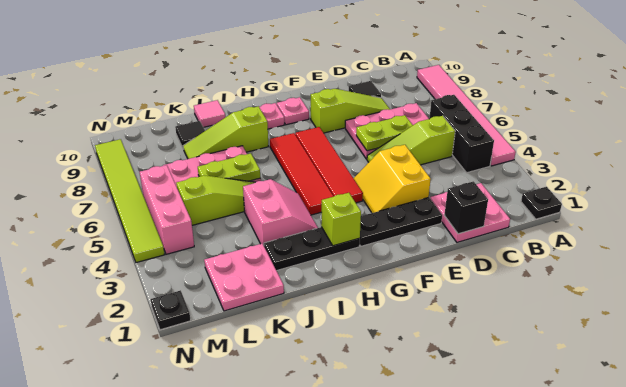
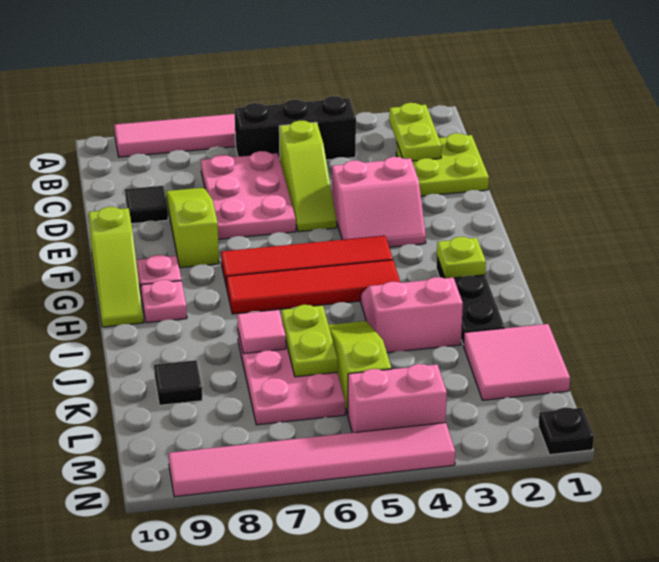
black 1x1 plate [521,187,562,219] -> none
pink 2x2 plate [430,183,510,242] -> lime 2x2 plate [396,133,489,196]
black 1x1 brick [444,181,488,234] -> none
lime 1x2 plate [356,115,413,151] -> lime 1x2 plate moved to [389,103,442,161]
black 1x3 plate [359,197,442,246] -> none
yellow 2x2 slope [354,145,431,213] -> pink 2x2 slope [332,157,426,247]
lime 1x1 brick [321,193,361,246] -> lime 1x1 plate [437,237,486,278]
lime 1x3 slope [183,106,268,159] -> lime 1x3 slope moved to [89,207,144,327]
pink 1x1 tile [194,100,225,127] -> pink 1x1 tile moved to [237,310,286,354]
pink 2x2 plate [204,244,284,311] -> pink 2x2 tile [463,324,570,400]
pink 1x3 brick [140,165,194,254] -> pink 1x2 brick [348,364,447,433]
lime 1x6 tile [95,139,165,263] -> pink 1x6 tile [168,423,455,497]

